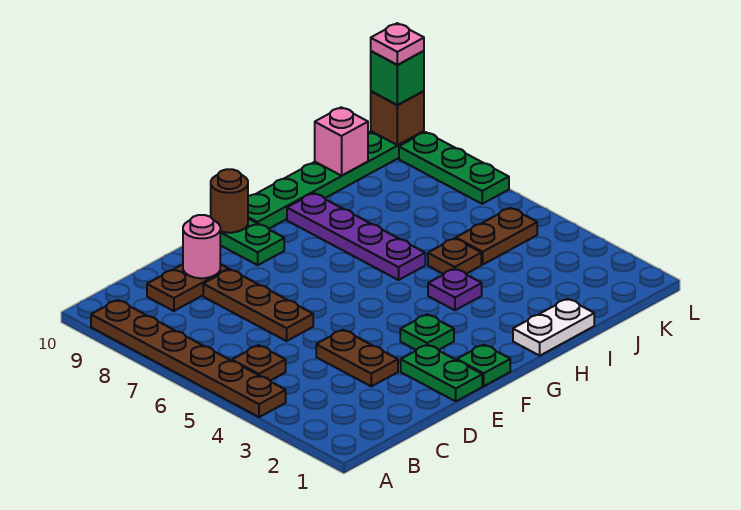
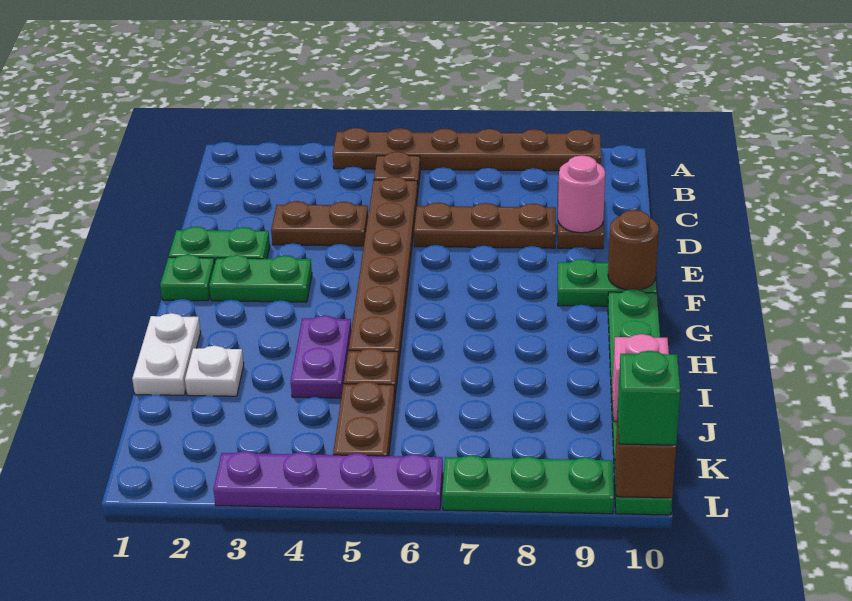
none -> brown 1x6 plate [349,176,418,363]
green 1x1 plate [400,314,454,350] -> green 1x2 plate [209,255,312,302]
purple 1x1 plate [428,269,482,310] -> purple 1x2 plate [291,315,351,398]
purple 1x4 plate [287,193,425,280] -> purple 1x4 plate moved to [213,451,443,510]
none -> white 1x1 plate [185,346,244,396]
pink 1x1 plate [371,23,424,65] -> none

